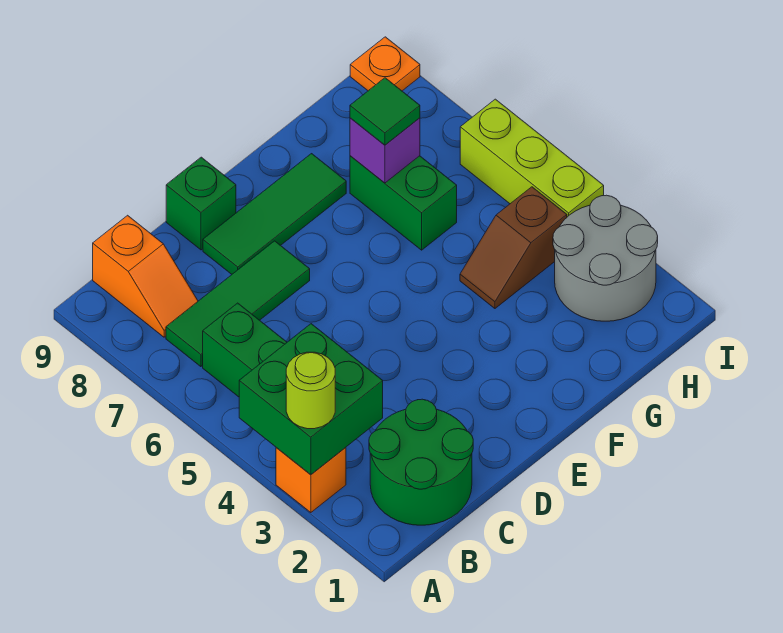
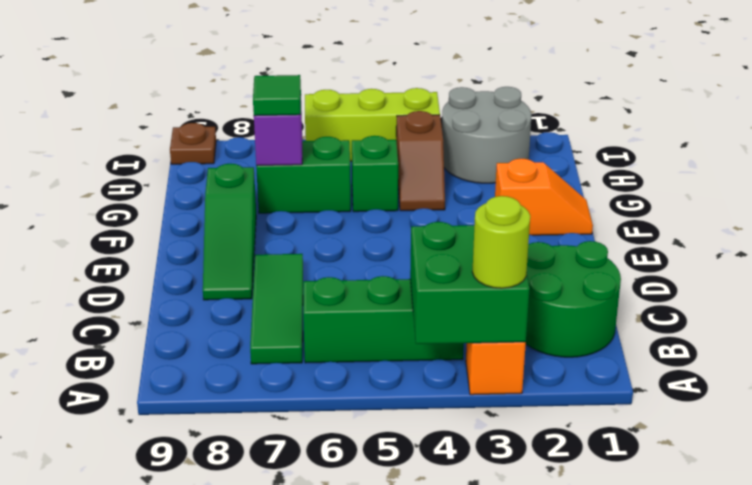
orange 1x2 slope [93,215,198,337] -> orange 1x2 slope moved to [495,159,593,235]
green 1x3 tile [203,154,346,274] -> green 1x3 slope [203,164,256,300]
green 1x1 brick [166,157,236,250] -> green 1x1 brick moved to [352,136,398,212]
orange 1x1 plate [350,37,420,91] -> brown 1x1 plate [170,123,216,164]

